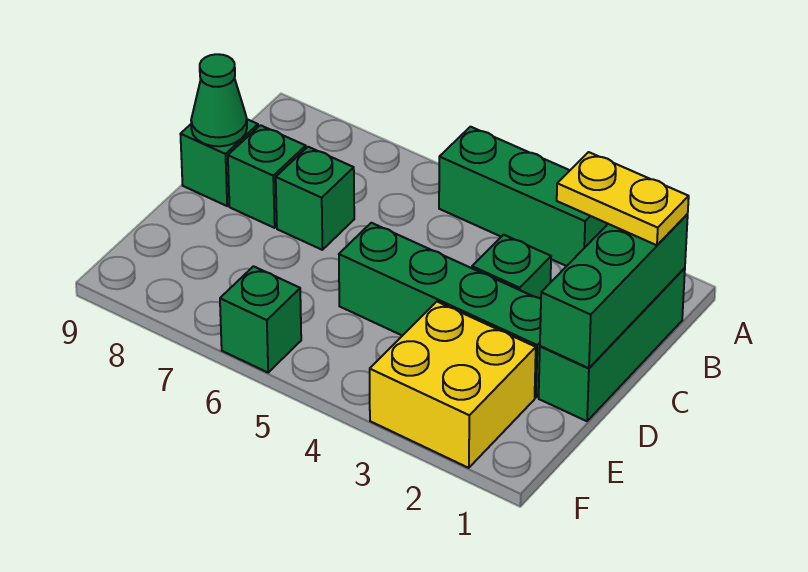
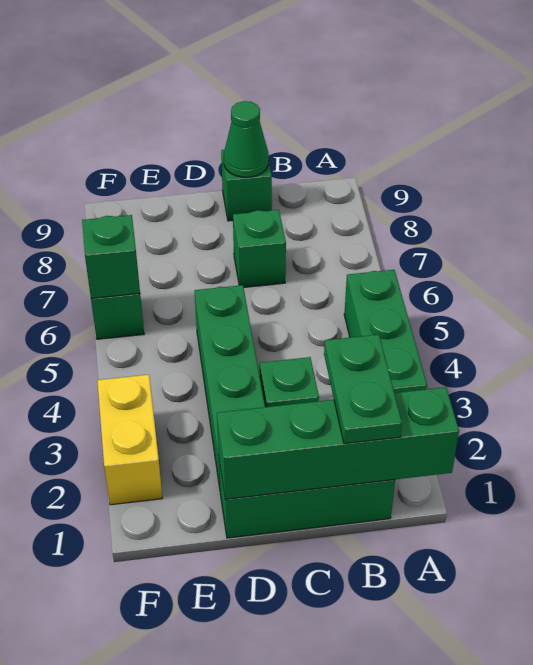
green 1x3 brick [540,214,688,368] -> green 1x4 brick [217,387,459,499]
yellow 1x2 plate [557,152,689,245] -> green 1x2 plate [324,334,402,444]
green 1x1 brick [228,125,306,228] -> green 1x1 brick moved to [82,215,140,298]
yellow 2x2 brick [370,302,536,468] -> yellow 1x2 brick [97,375,162,505]

